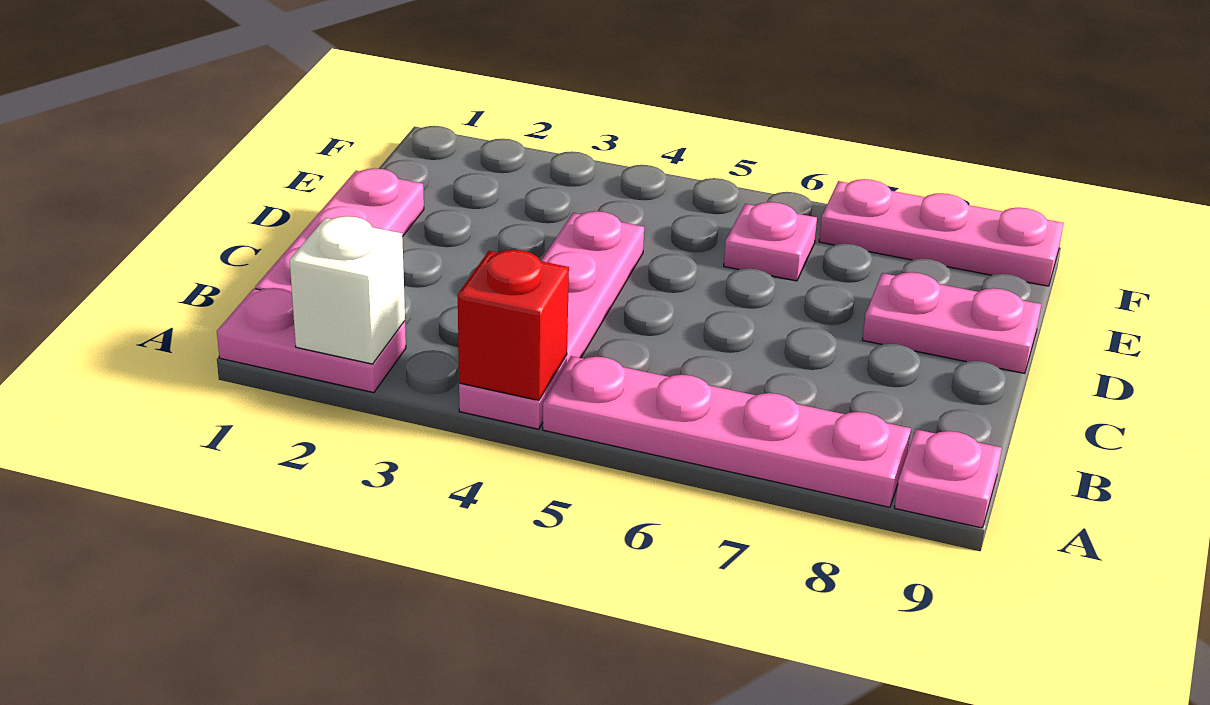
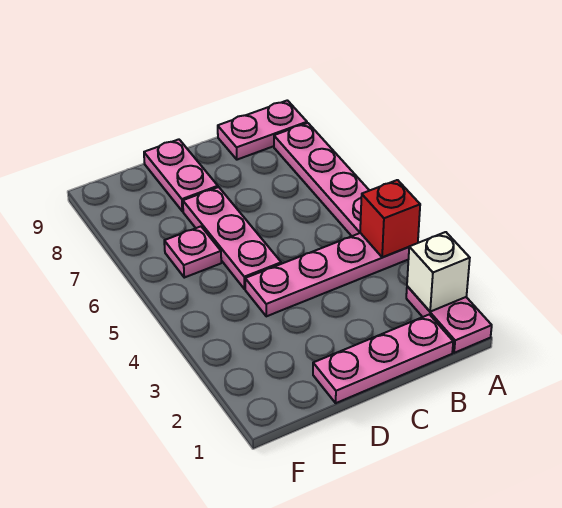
pink 1x1 plate [895,429,1002,528] -> pink 1x2 plate [218,100,307,160]
pink 1x3 plate [819,179,1064,286] -> pink 1x3 plate moved to [183,187,281,289]

